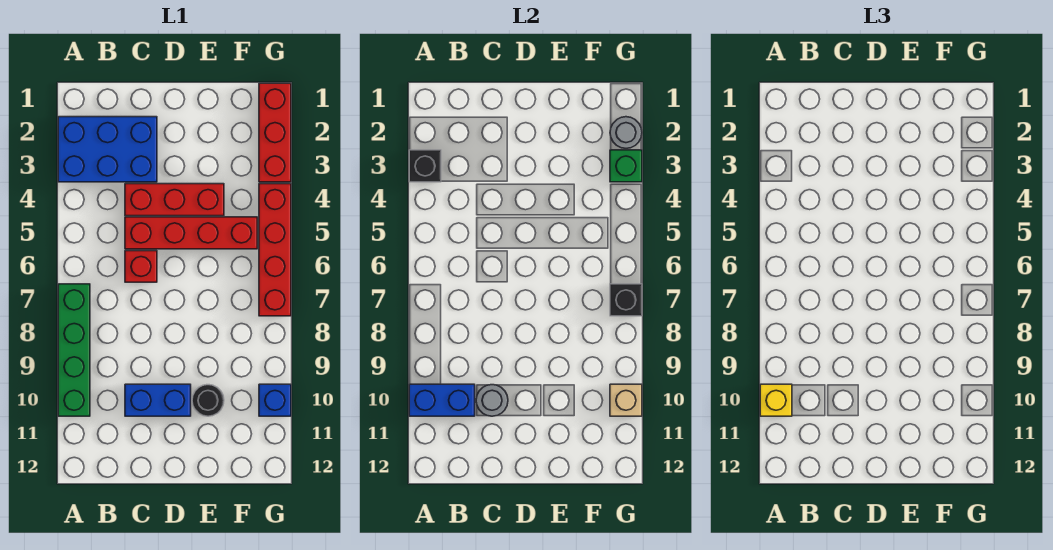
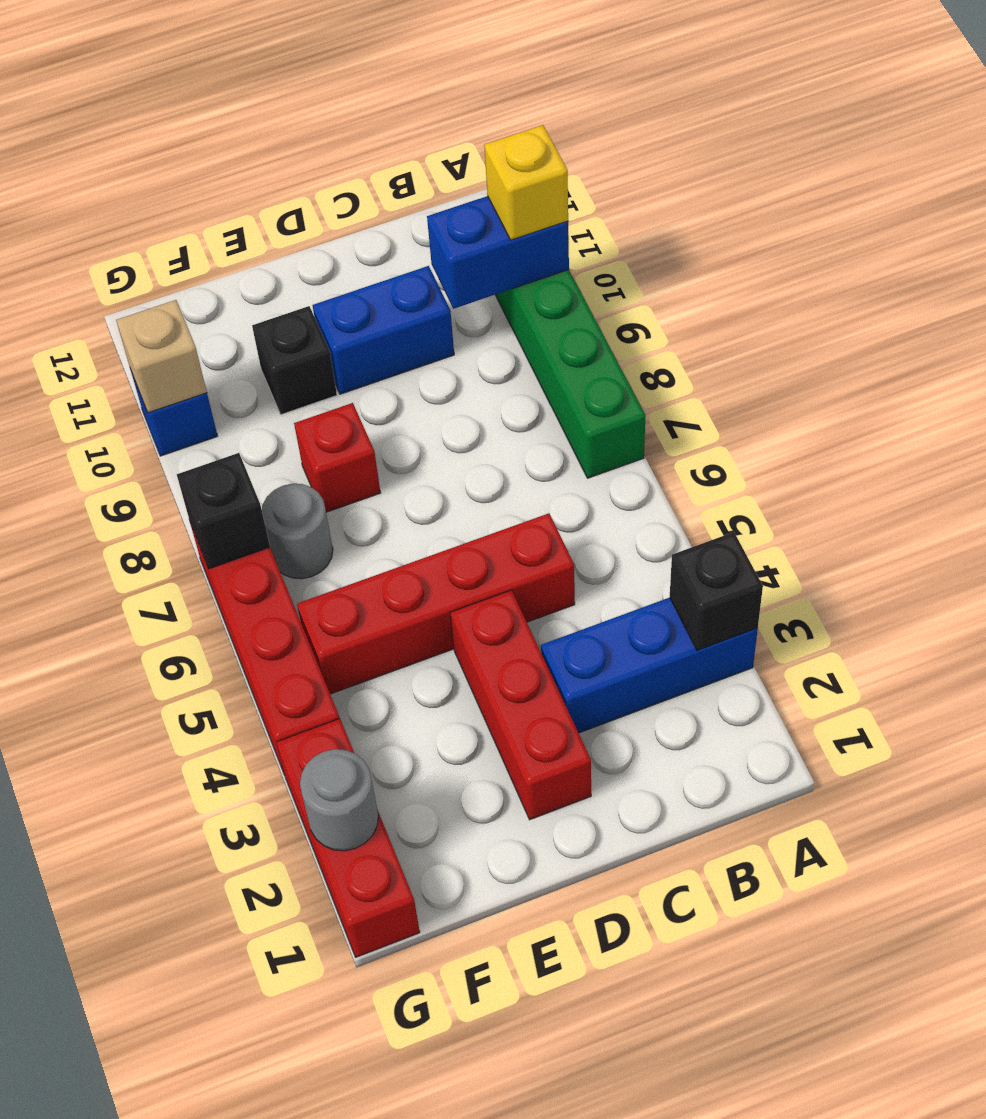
blue 2x3 brick [58,117,157,182] -> blue 1x3 brick [541,598,758,733]
red 1x3 brick [125,184,224,216] -> red 1x3 brick turned to [450,590,591,820]
red 1x1 brick [125,251,157,282] -> red 1x1 brick moved to [294,403,380,512]
grey 1x1 round brick [476,385,508,416] -> grey 1x1 round brick moved to [262,484,333,579]
black 1x1 round brick [192,385,224,416] -> black 1x1 brick [252,306,337,415]
green 1x1 brick [610,150,642,182] -> none

